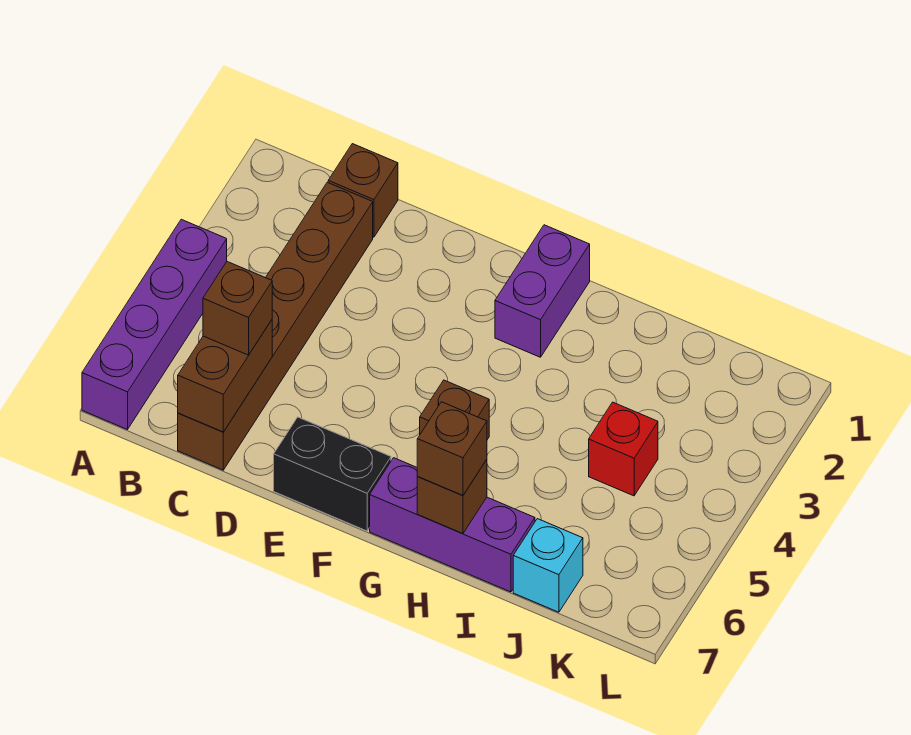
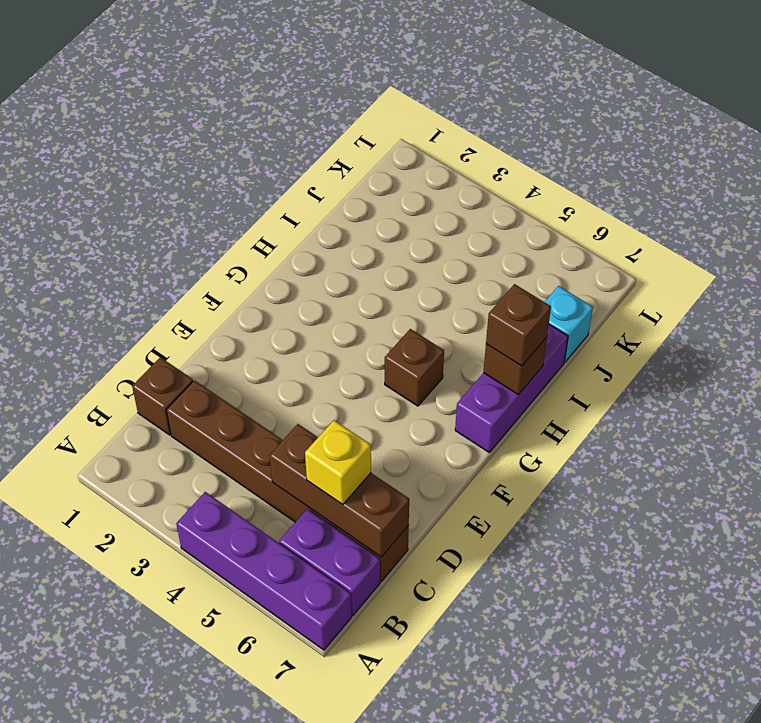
brown 1x2 brick [178,320,272,432] -> brown 1x3 brick [270,424,409,557]
brown 1x1 brick [203,262,272,355] -> yellow 1x1 brick [305,420,371,505]
black 1x2 brick [274,417,391,531] -> none
purple 1x2 brick [495,225,590,357] -> purple 1x2 brick moved to [279,509,380,615]
red 1x1 brick [589,402,658,496] -> none

